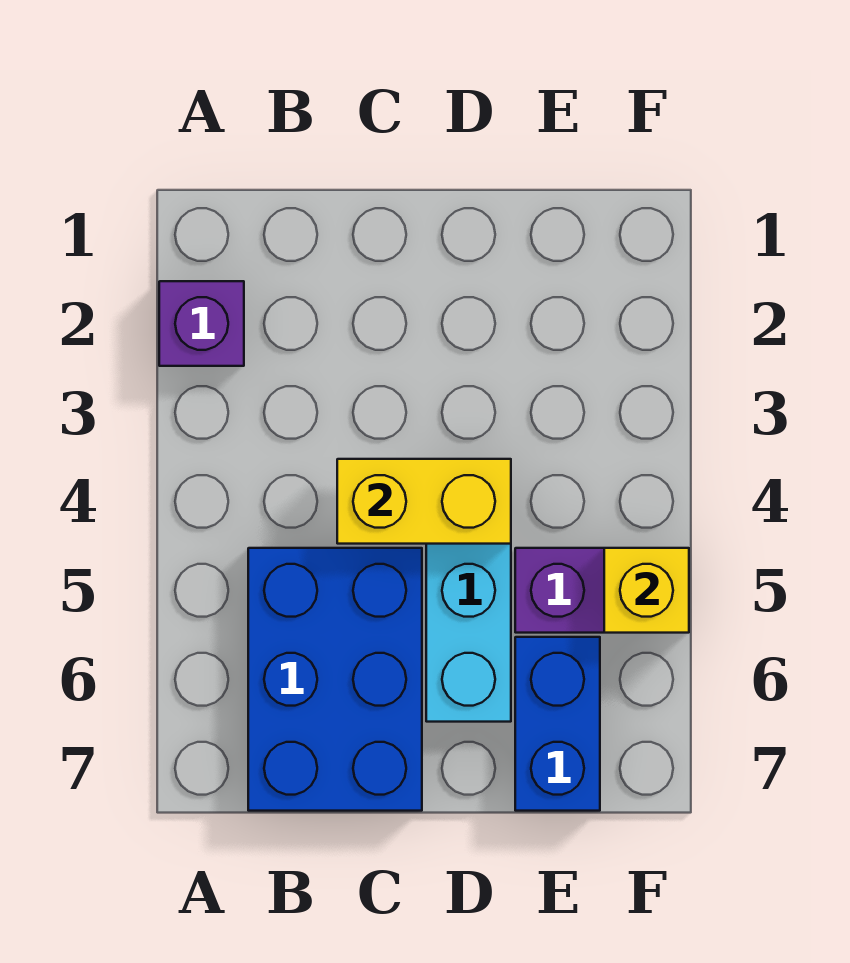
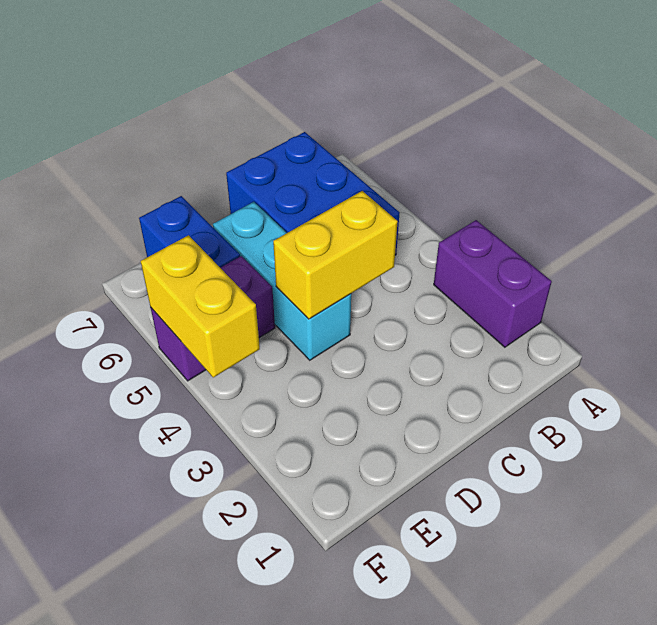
purple 1x1 brick [159,281,244,366] -> purple 1x2 brick [434,220,552,347]
yellow 1x1 brick [604,548,689,633] -> yellow 1x2 brick [141,235,260,378]

